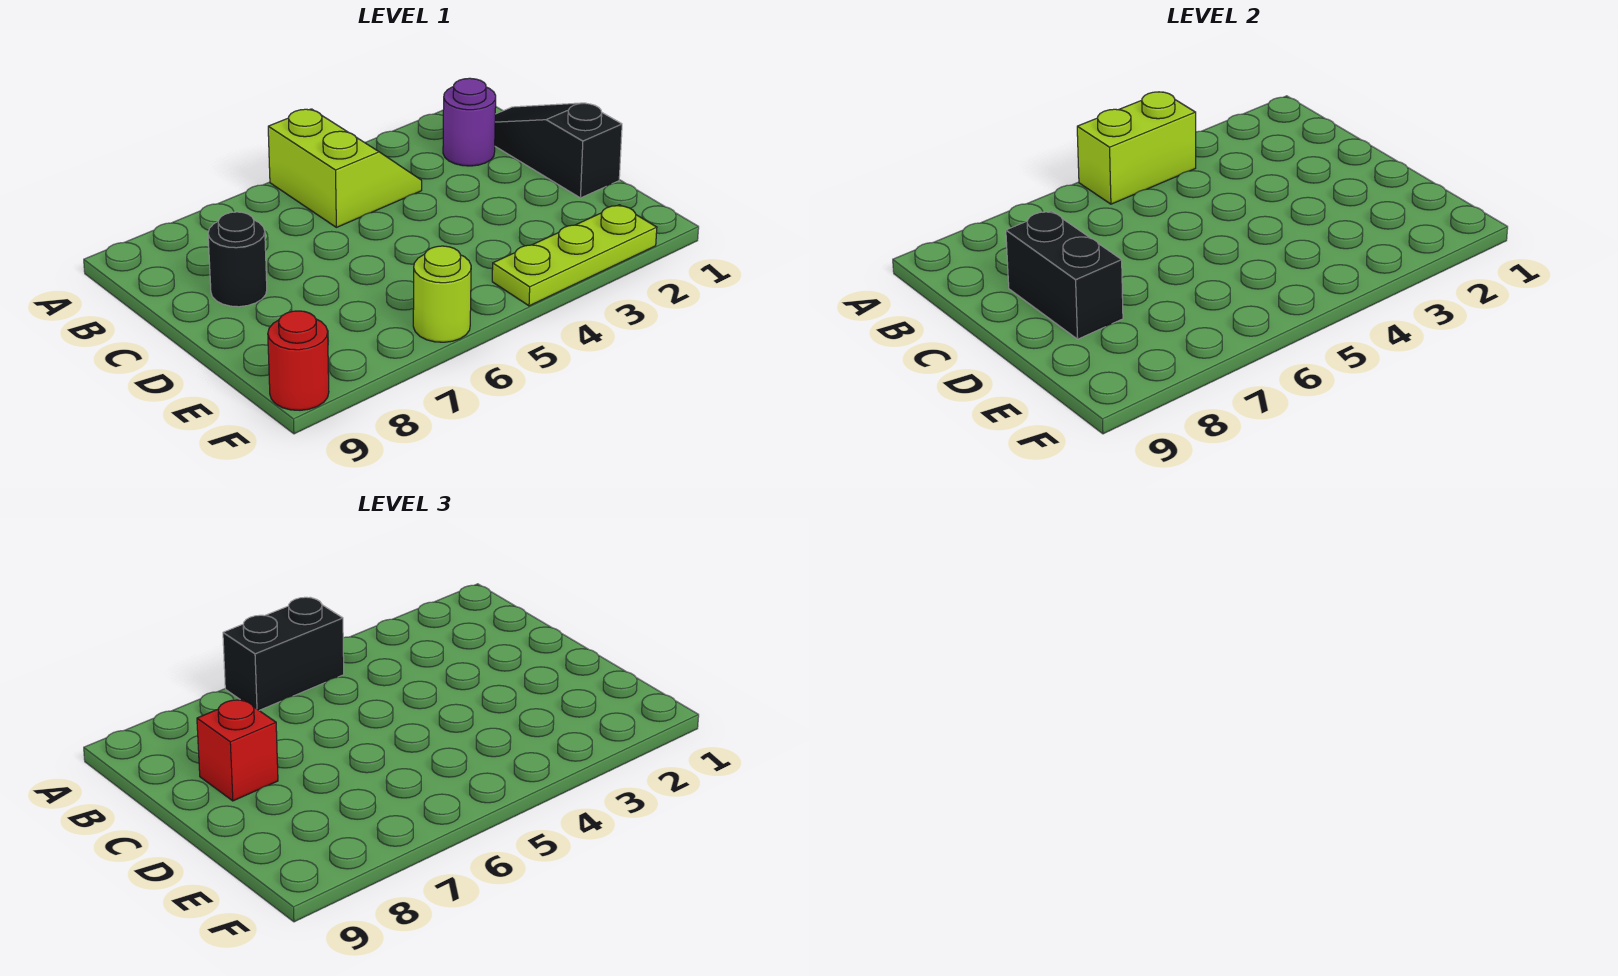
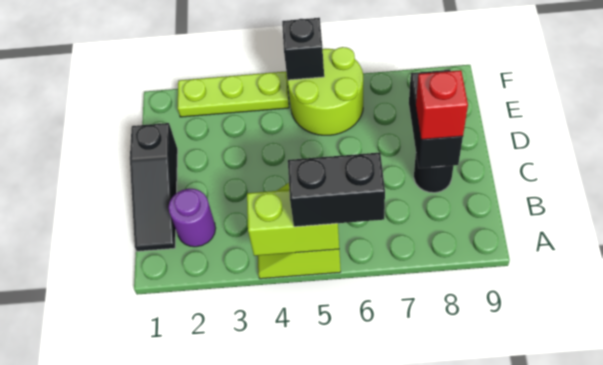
none -> black 1x1 brick [282,18,324,80]
lime 1x1 round brick [413,246,471,342] -> lime 2x2 round brick [288,47,363,135]
red 1x1 round brick [268,311,329,410] -> none

